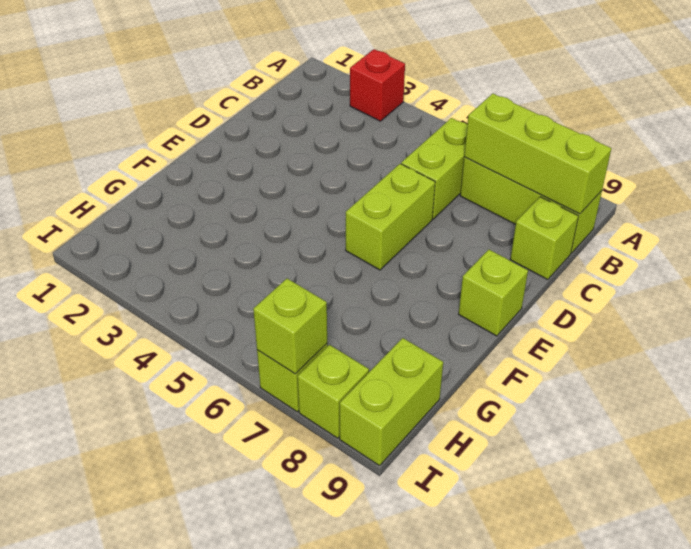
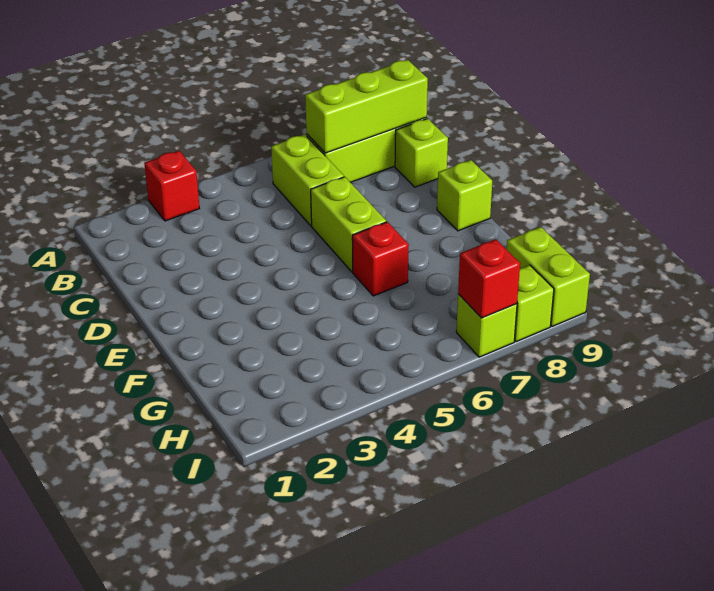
none -> red 1x1 brick [352,222,409,296]
lime 1x1 brick [253,279,327,374] -> red 1x1 brick [458,239,520,318]

